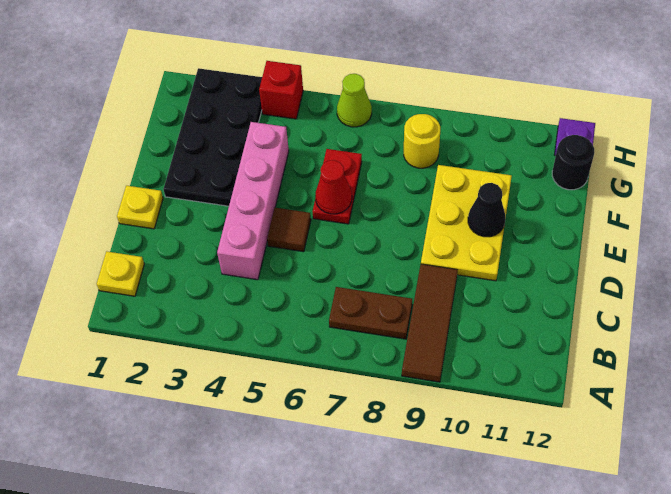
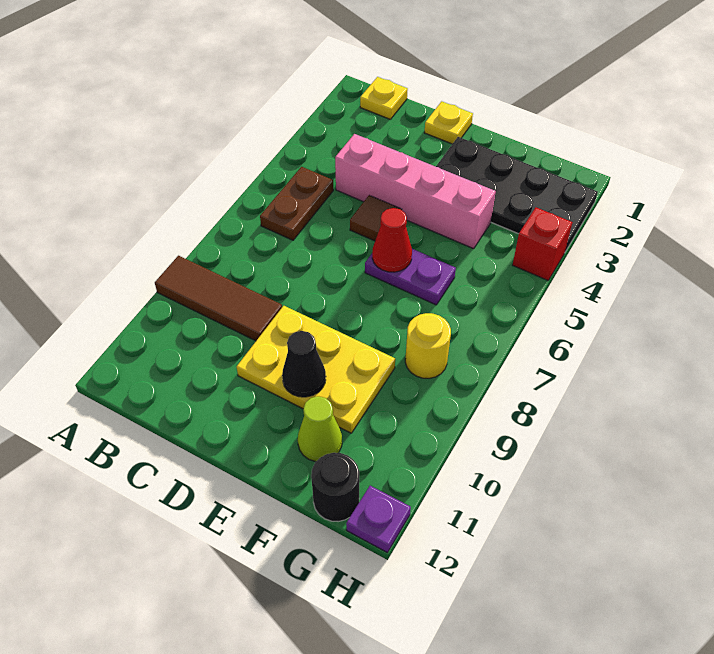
brown 1x2 plate [329,287,412,339] -> brown 1x2 plate moved to [260,167,333,240]
red 1x2 plate [313,149,362,224] -> purple 1x2 plate [365,249,456,305]
lime 1x1 cone [337,74,372,127] -> lime 1x1 cone moved to [298,396,342,462]

